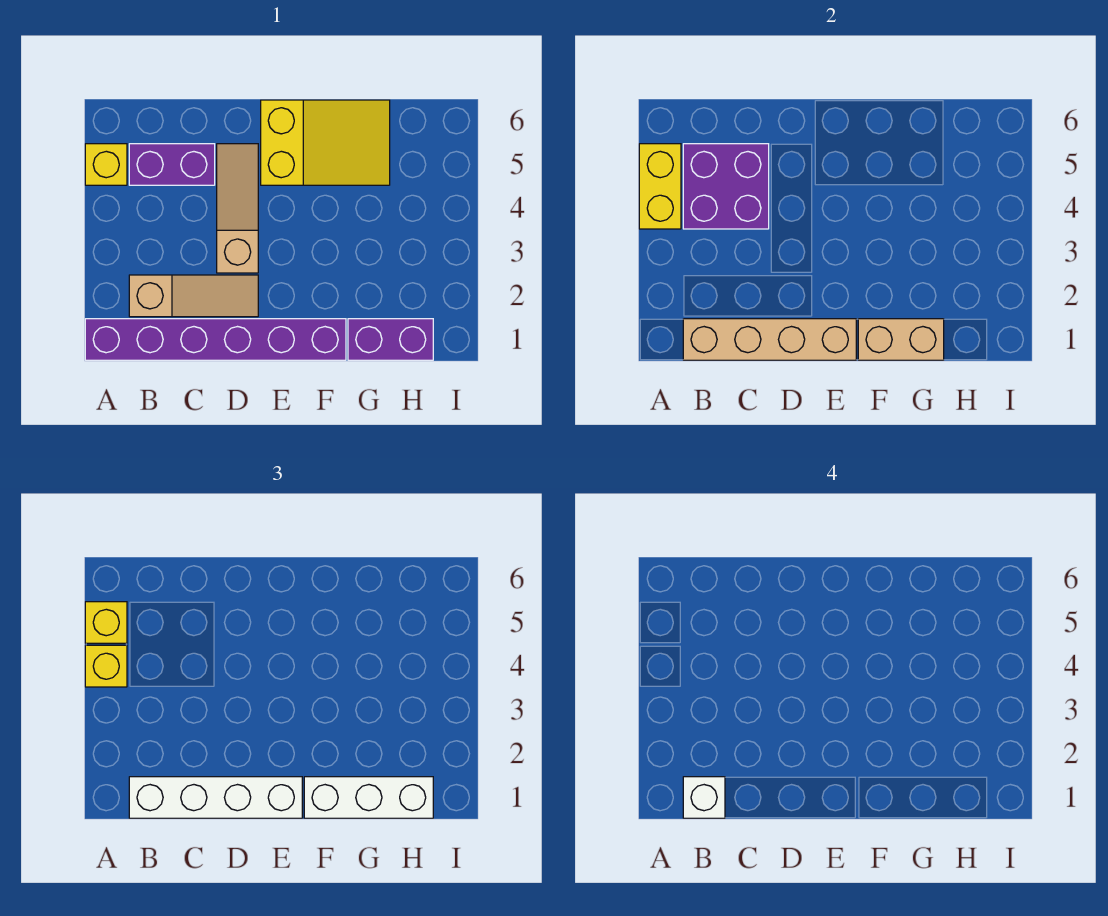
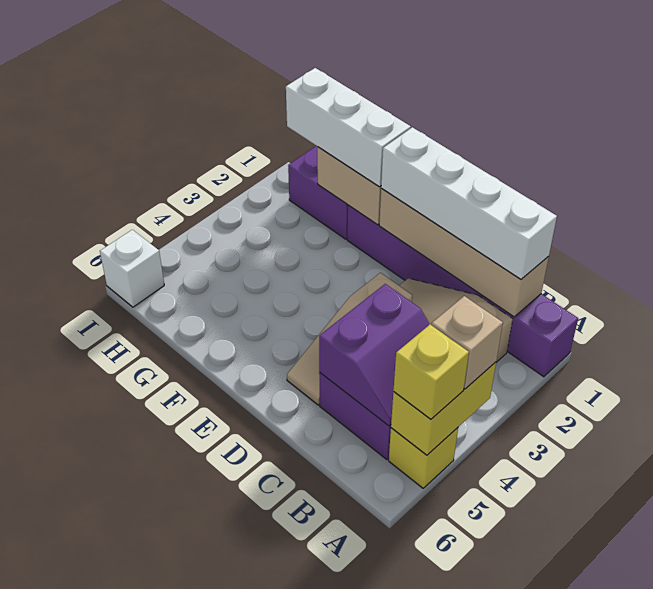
yellow 1x1 brick [85,645,127,687] -> tan 1x1 brick [432,296,503,389]
white 1x1 brick [683,777,725,818] -> white 1x1 brick moved to [100,230,164,307]
purple 2x2 brick [683,144,769,229] -> purple 2x2 slope [319,284,430,426]
yellow 2x3 slope [261,100,390,185] -> none

